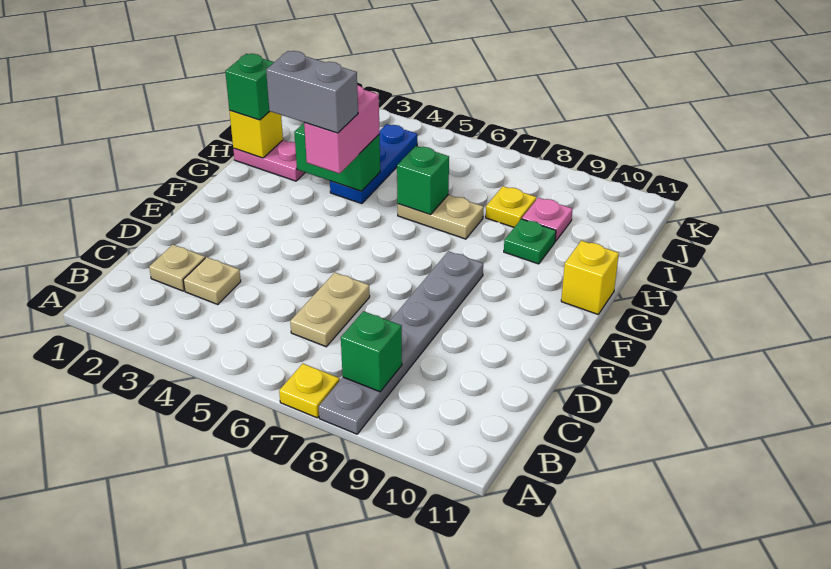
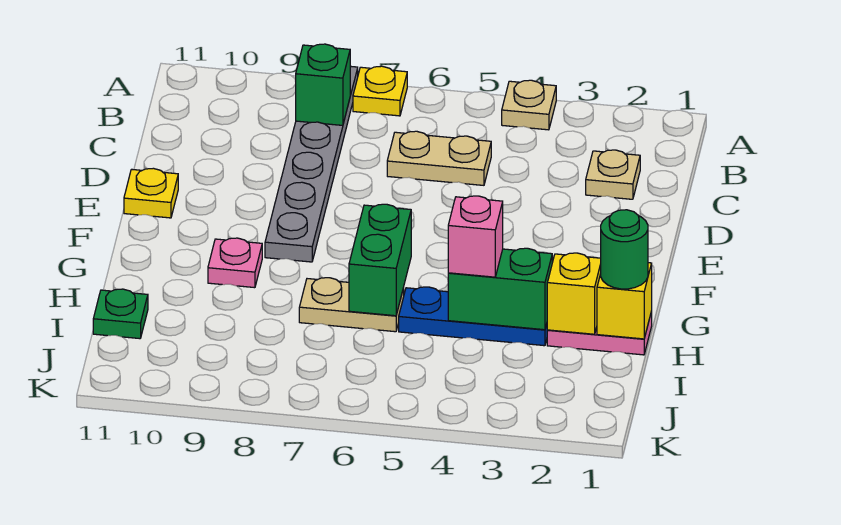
tan 1x1 plate [183,257,241,305] -> tan 1x1 plate moved to [502,80,556,130]
tan 1x2 plate [290,272,370,347] -> tan 1x2 plate turned to [387,131,491,185]
grey 1x2 brick [266,51,358,133] -> none
pink 1x2 brick [304,85,379,174] -> pink 1x1 brick [448,196,503,277]
yellow 1x1 brick [561,241,619,314] -> yellow 1x1 brick moved to [547,253,601,334]
green 1x1 brick [225,54,274,120] -> green 1x1 round brick [601,210,648,289]
blue 1x3 plate [330,124,417,204] -> blue 1x3 plate turned to [399,287,547,346]
green 1x1 brick [397,146,449,214] -> green 1x2 brick [349,204,411,316]
green 1x1 plate [504,219,556,264] -> green 1x1 plate moved to [93,289,148,339]
yellow 1x1 plate [486,186,536,227] -> yellow 1x1 plate moved to [124,168,178,218]
pink 1x1 plate [522,198,573,241] -> pink 1x1 plate moved to [208,238,262,288]

